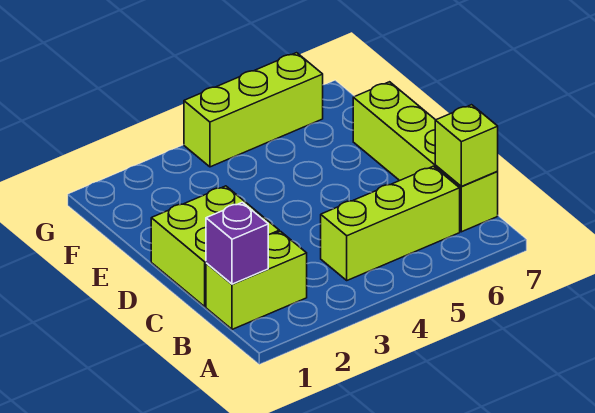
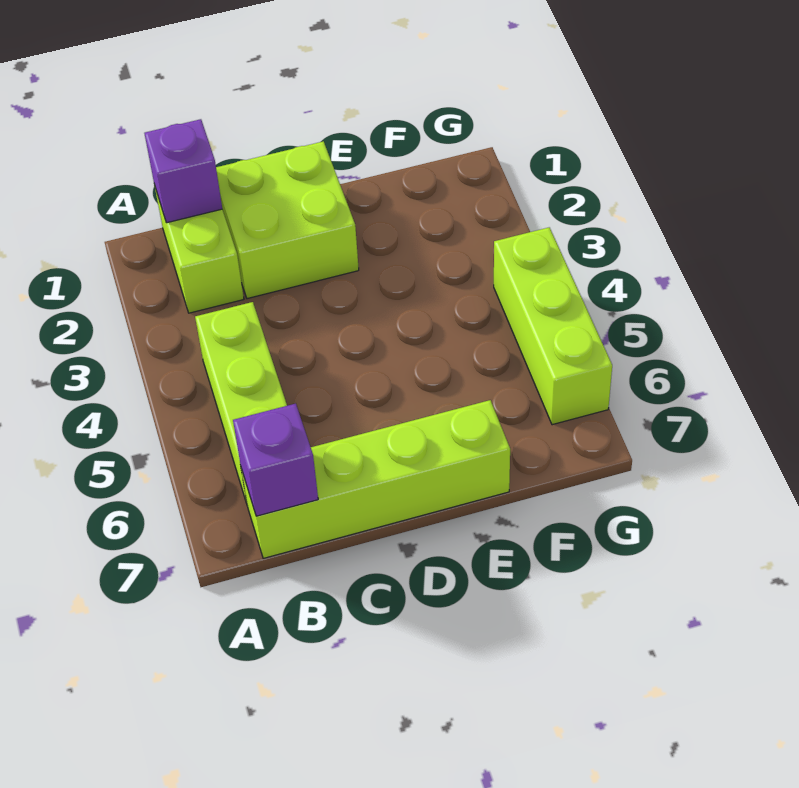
lime 1x1 brick [435,105,498,186] -> purple 1x1 brick [233,404,318,516]

